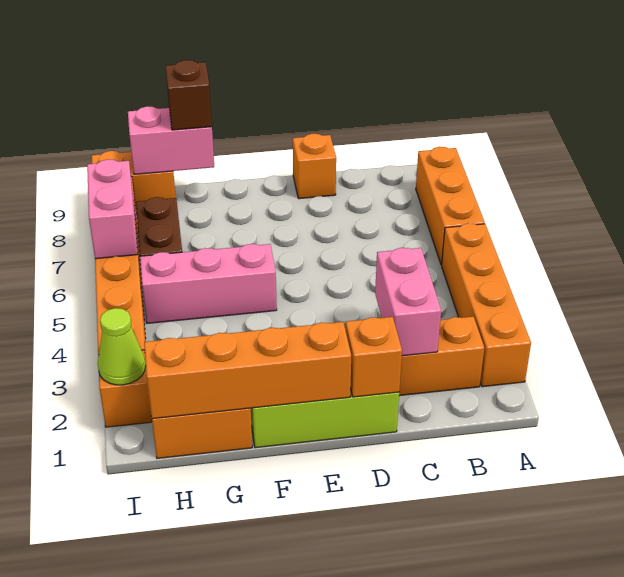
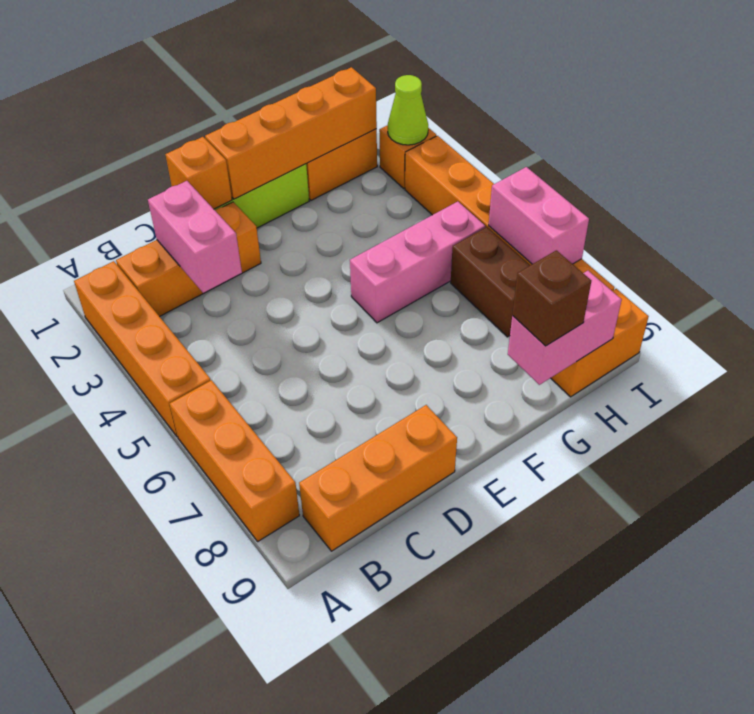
orange 1x1 brick [293,134,336,199] -> orange 1x3 brick [299,405,457,551]

